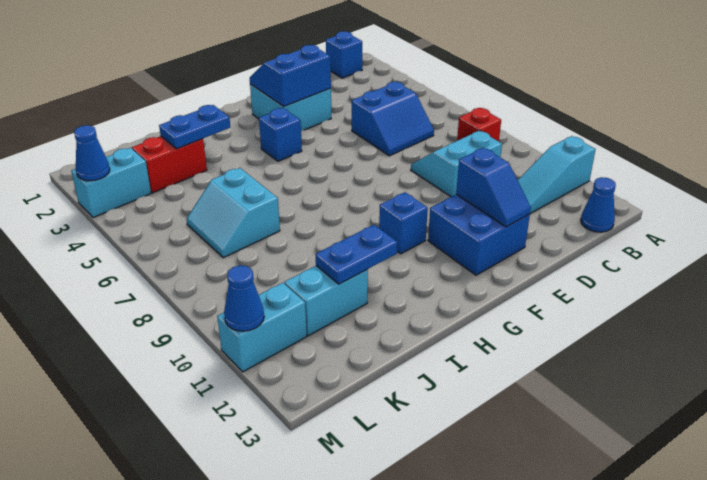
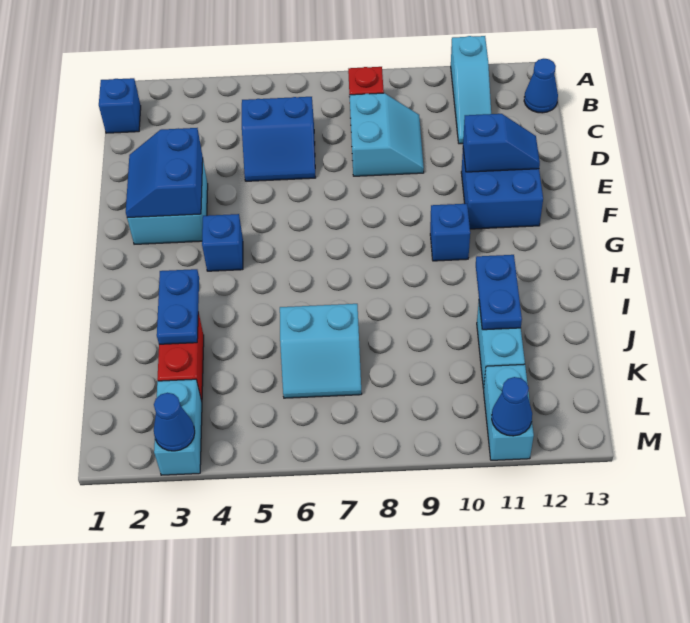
blue 2x2 slope [352,82,434,156] -> blue 2x2 slope turned to [242,97,316,181]
cyan 2x2 slope [411,131,502,197] -> cyan 2x2 slope turned to [350,93,424,176]

